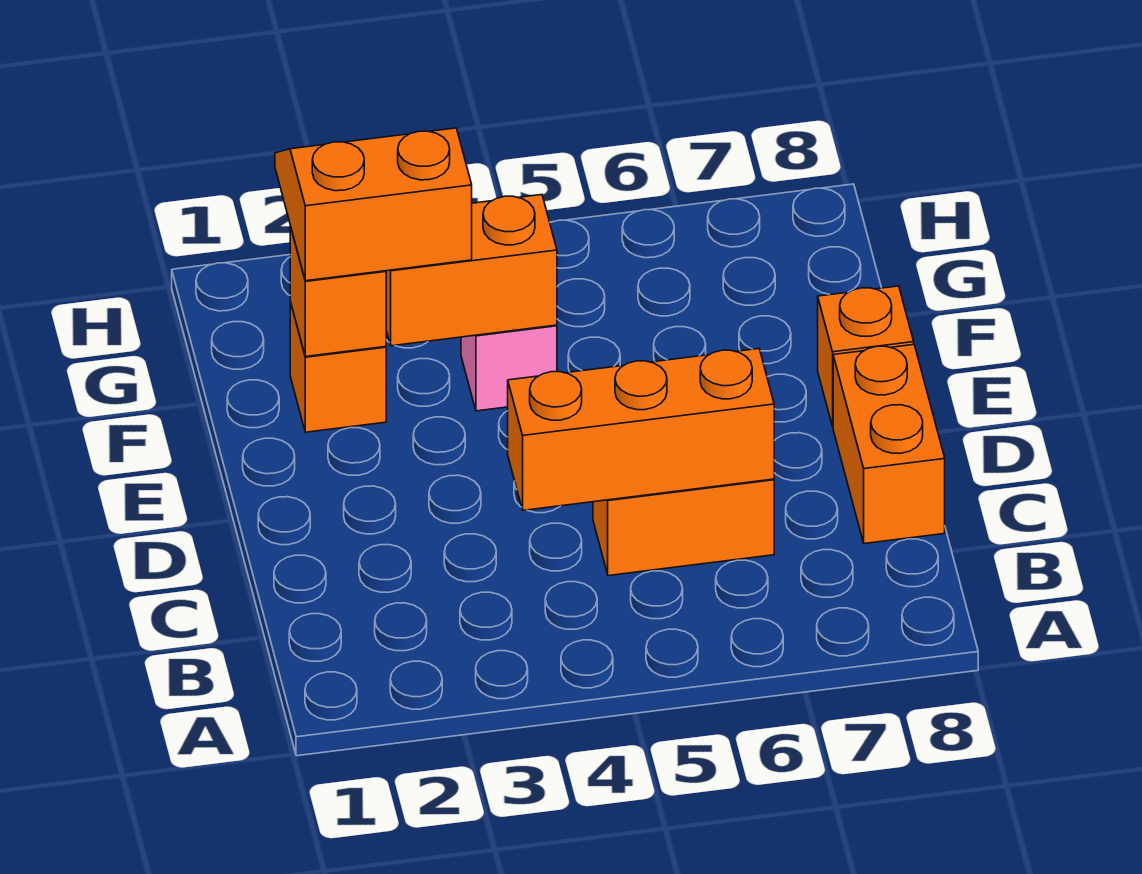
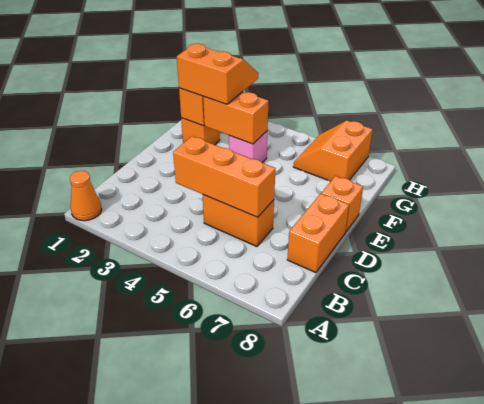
none -> orange 1x1 cone [70,171,102,221]
none -> orange 2x2 slope [293,121,373,181]

